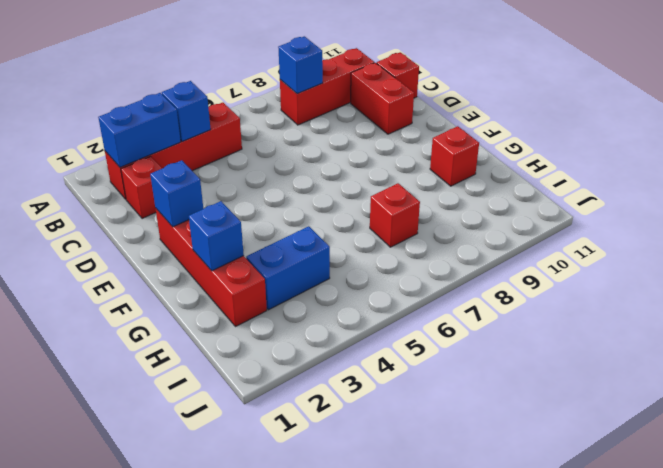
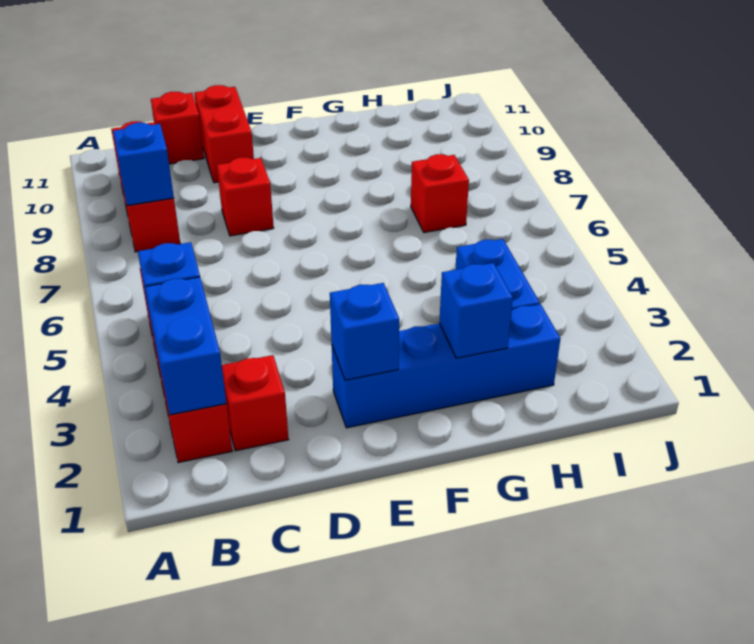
red 1x2 brick [351,63,414,134] -> red 1x2 brick turned to [194,85,254,183]
red 1x4 brick [155,208,267,327] -> blue 1x4 brick [332,304,560,428]
red 1x1 brick [430,126,479,186] -> red 1x1 brick moved to [217,157,274,236]

